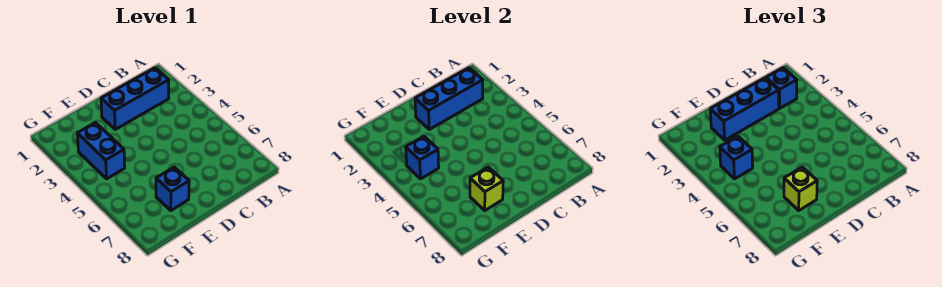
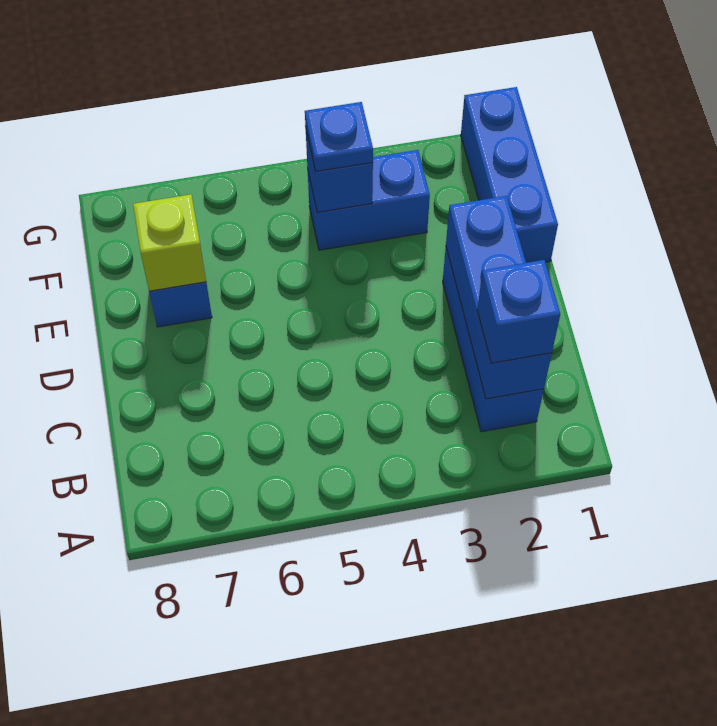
blue 1x3 brick [710,78,779,140] -> blue 1x3 brick moved to [461,87,558,263]
lime 1x1 brick [784,167,817,210] -> none
blue 1x1 brick [720,136,753,179] -> blue 1x1 plate [305,102,373,171]

